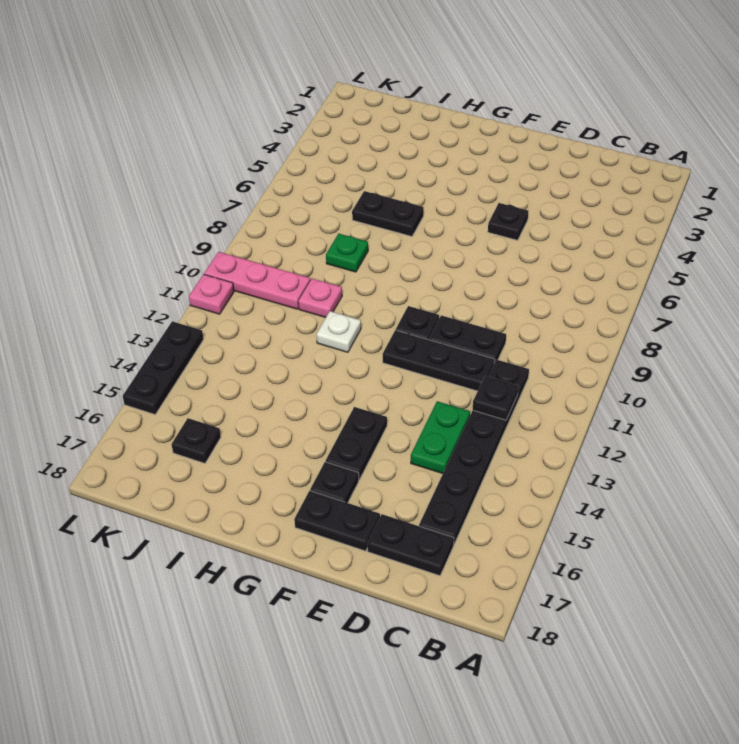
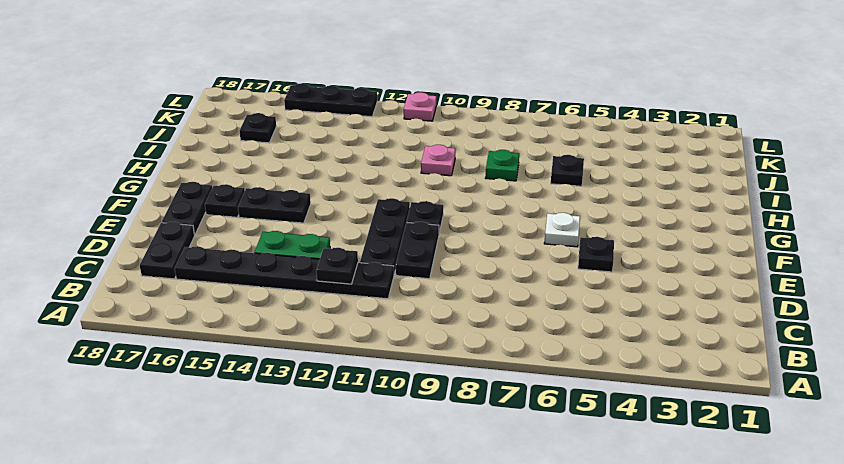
black 1x2 plate [352,191,424,236] -> black 1x1 plate [551,155,584,186]
white 1x1 plate [316,311,361,352] -> white 1x1 plate moved to [544,213,580,247]
pink 1x3 plate [204,252,310,309] -> none

